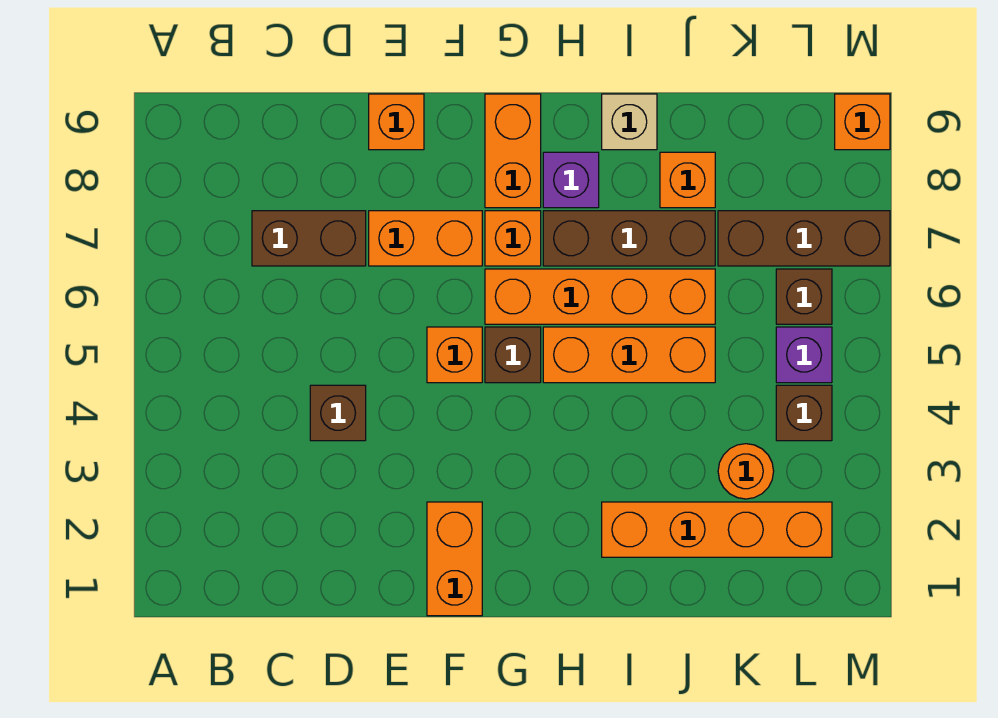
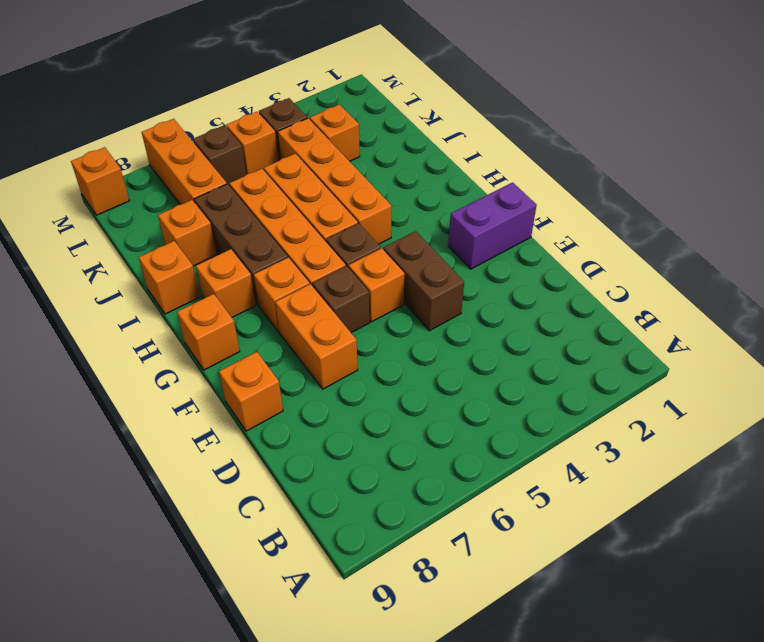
brown 1x2 brick [252,211,366,266] -> brown 1x2 brick moved to [383,231,464,331]
brown 1x1 brick [310,385,366,441] -> brown 1x1 brick moved to [312,266,370,333]
orange 1x2 brick [427,502,482,616] -> purple 1x2 brick [448,183,537,269]
orange 1x2 brick [485,94,541,208] -> orange 1x1 brick [177,294,240,370]
purple 1x1 brick [543,152,599,208] -> orange 1x1 brick [196,249,256,317]
orange 1x4 brick [602,502,832,557] -> orange 1x4 brick moved to [278,118,392,244]
tan 1x1 brick [602,94,657,150] -> orange 1x1 brick [139,241,200,314]
orange 1x1 round brick [718,444,774,499] -> orange 1x1 brick [310,105,360,161]
brown 1x3 brick [718,211,890,266] -> orange 1x3 brick [142,119,227,205]
purple 1x1 brick [776,327,832,383] -> orange 1x1 brick [226,112,278,175]

